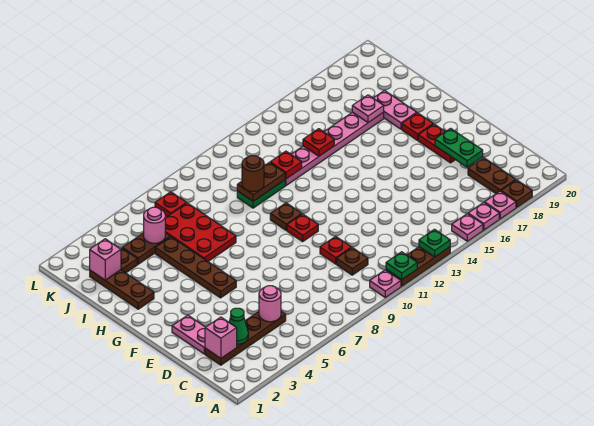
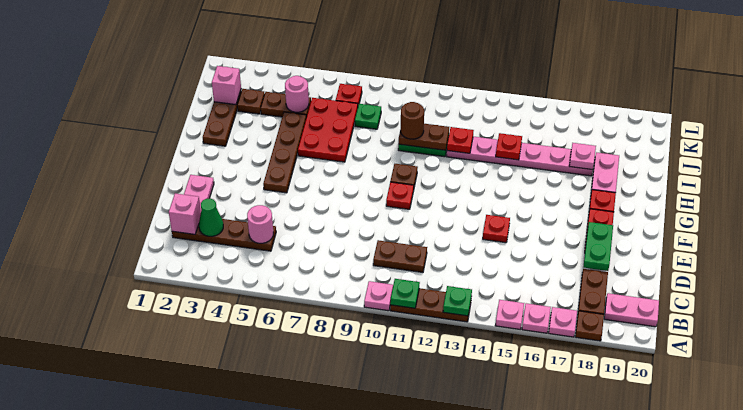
none -> pink 1x2 plate [604,293,659,327]
brown 1x1 plate [337,248,368,275] -> brown 1x2 plate [373,240,427,272]
red 1x1 plate [320,236,351,264] -> red 1x1 plate moved to [483,215,510,243]
none -> green 1x1 plate [355,104,381,129]

